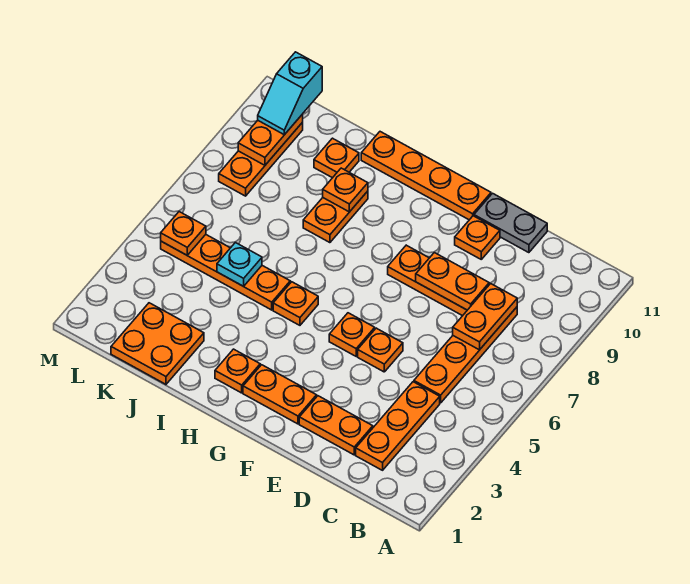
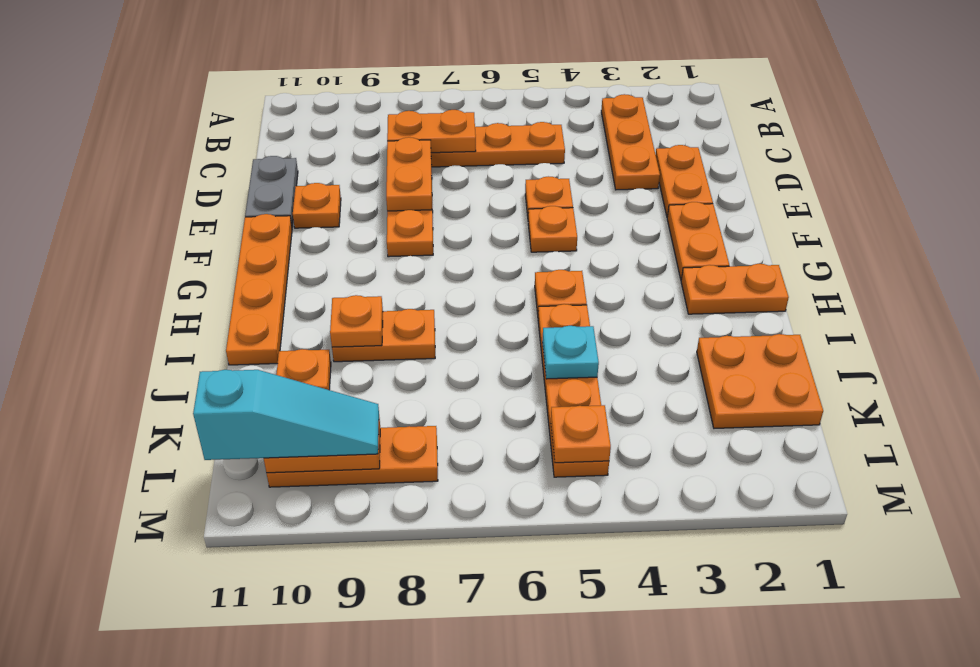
orange 1x3 plate [356,382,440,470] -> orange 1x3 plate turned to [601,94,660,190]
orange 1x1 plate [215,349,260,393] -> orange 1x2 plate [681,264,789,314]
cyan 1x2 slope [258,52,322,135] -> cyan 1x3 slope [193,370,379,460]

